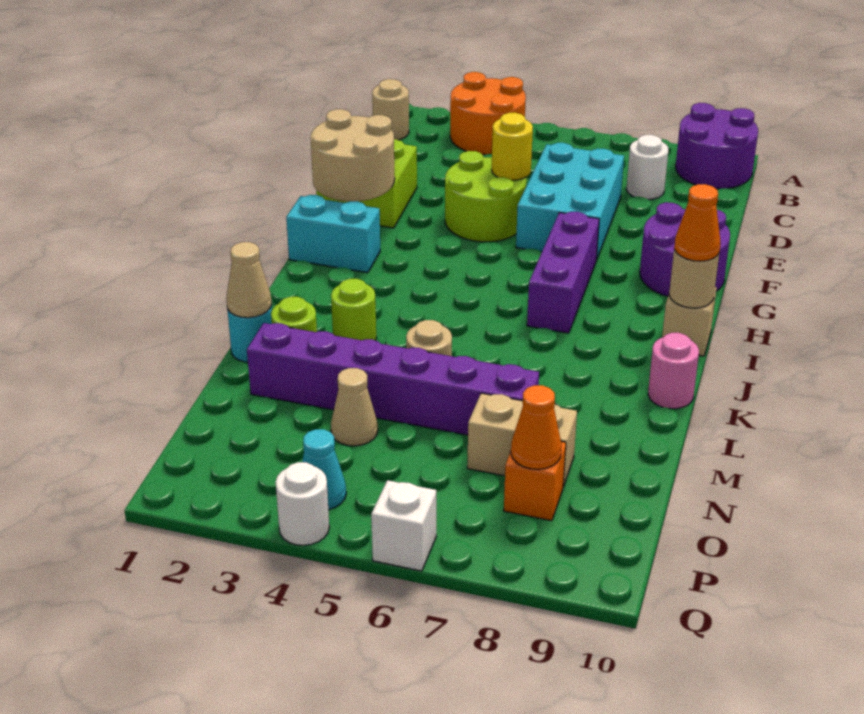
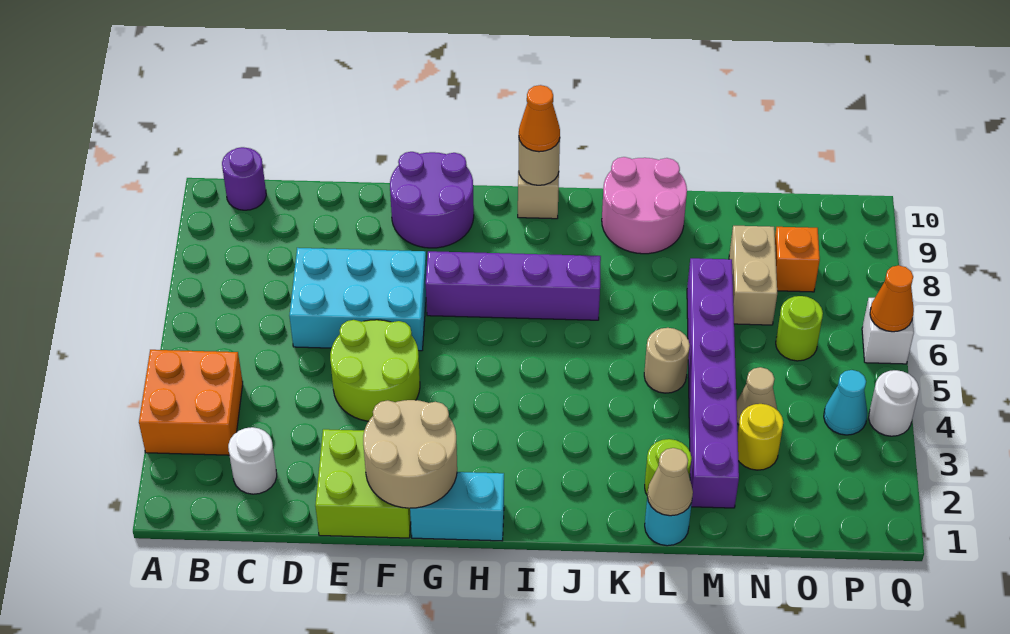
orange 2x2 round brick [450,72,526,155] -> orange 2x2 brick [139,350,243,455]
purple 2x2 round brick [676,103,758,189] -> purple 1x1 round brick [222,147,266,210]
tan 1x1 round brick [372,79,409,140] -> none
white 1x1 round brick [626,135,668,200] -> white 1x1 round brick moved to [228,427,277,494]
yellow 1x1 round brick [492,113,533,180] -> yellow 1x1 round brick moved to [738,404,783,470]
purple 1x3 brick [527,212,599,333] -> purple 1x4 brick [426,251,601,320]
cyan 1x2 brick [286,195,380,273] -> cyan 1x2 brick turned to [410,472,504,541]
lime 1x1 round brick [331,279,376,341] -> lime 1x1 round brick moved to [776,296,823,361]
pink 1x1 round brick [648,333,699,409] -> pink 2x2 round brick [602,157,687,254]
orange 1x1 cone [511,385,562,469] -> orange 1x1 cone moved to [870,265,914,332]

